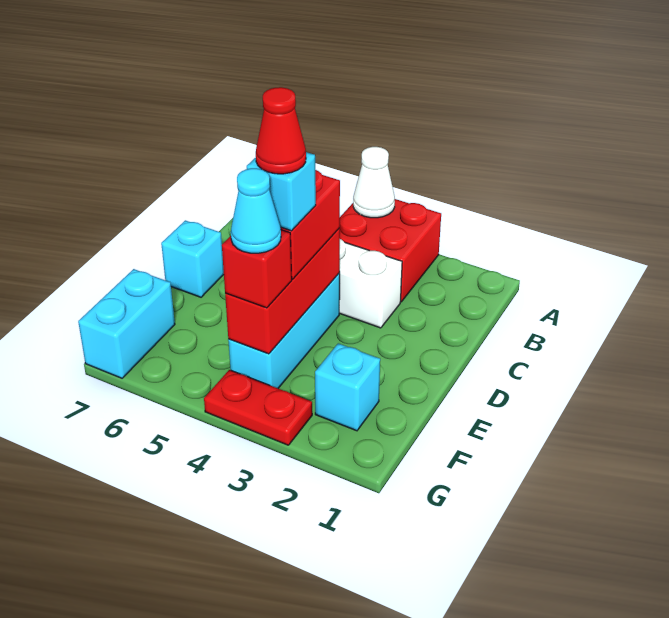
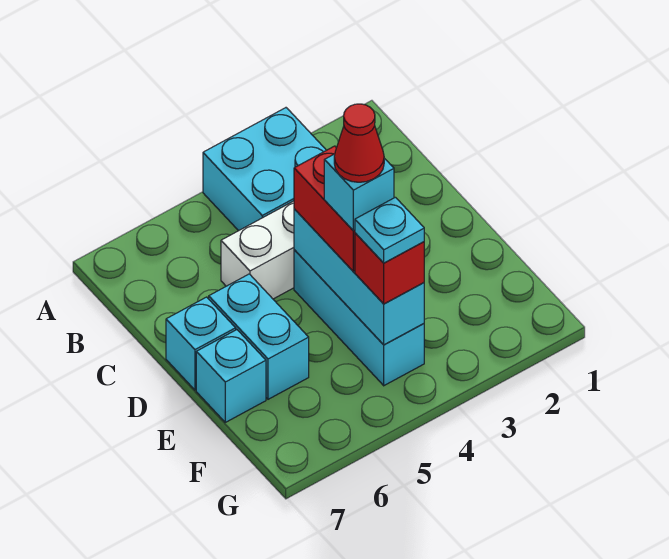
red 2x2 brick [340,199,441,302] -> cyan 2x2 brick [203,108,326,231]
white 1x1 cone [353,147,395,218] -> none
red 1x3 brick [225,228,340,354] -> cyan 1x3 brick [294,209,424,345]
cyan 1x1 brick [315,343,380,431] -> cyan 1x1 brick moved to [196,330,266,422]
cyan 1x1 cone [231,168,281,253] -> cyan 1x1 plate [355,197,424,263]
cyan 1x2 brick [78,269,175,378] -> cyan 1x2 brick moved to [209,274,309,399]
red 1x2 plate [204,370,312,445] -> none

